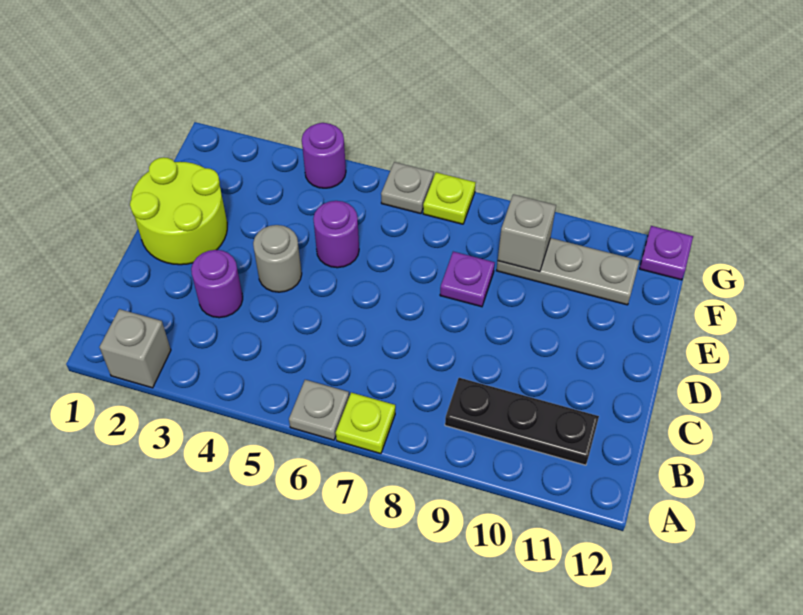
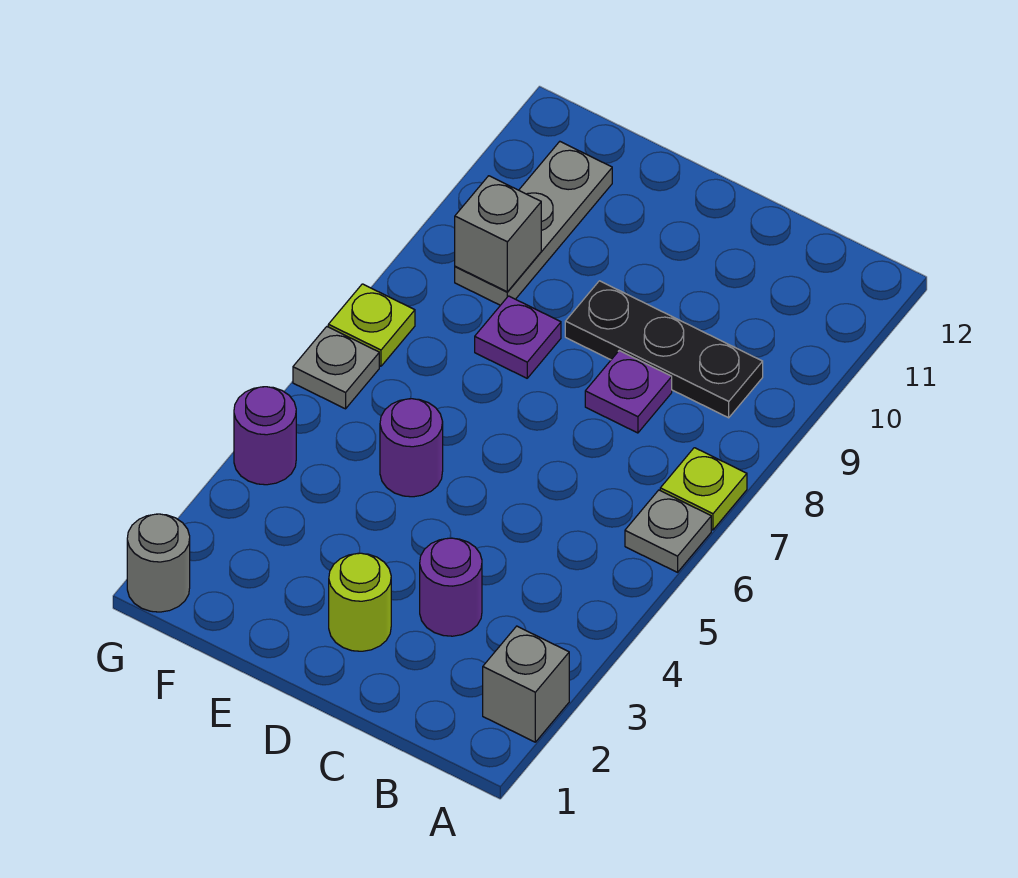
black 1x3 plate [445,378,599,465] -> black 1x3 plate turned to [565,281,763,418]
lime 2x2 round brick [130,157,227,265] -> lime 1x1 round brick [329,553,391,651]
grey 1x1 round brick [253,225,302,292] -> grey 1x1 round brick moved to [127,514,190,612]
purple 1x1 plate [640,226,693,280] -> purple 1x1 plate moved to [585,351,672,433]

